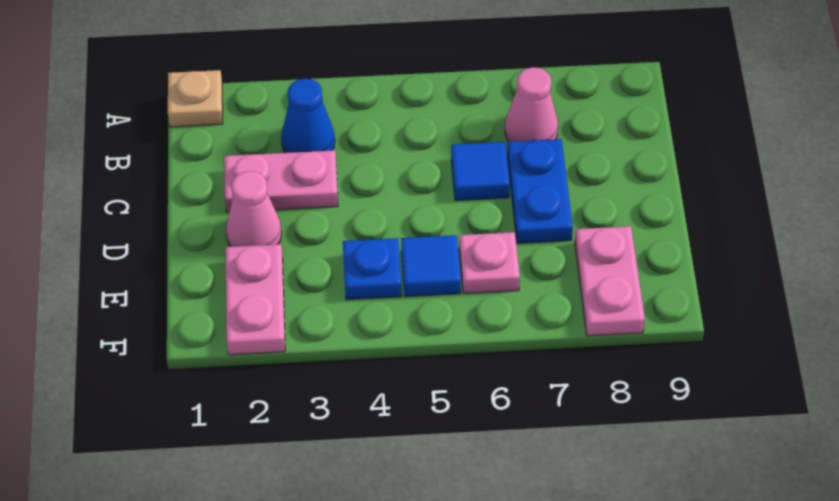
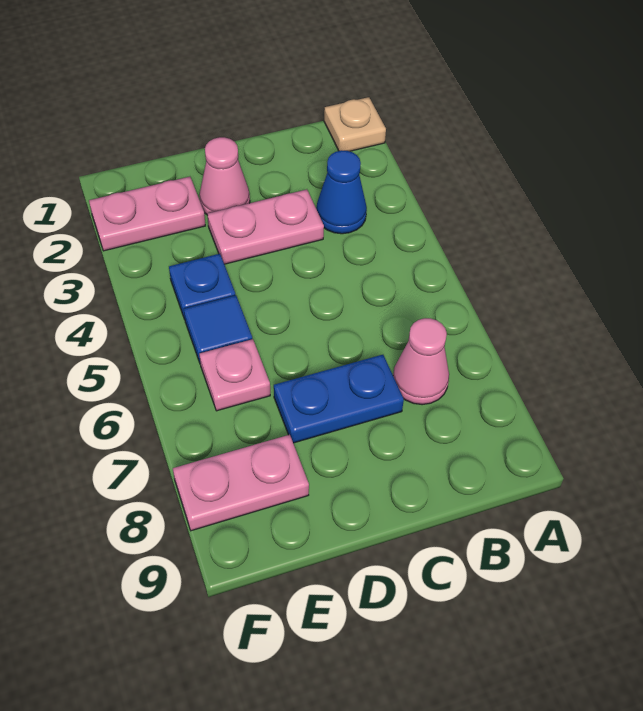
pink 1x2 plate [224,150,338,212] -> pink 1x2 plate turned to [207,189,324,264]
blue 1x1 tile [451,142,510,201] -> none

